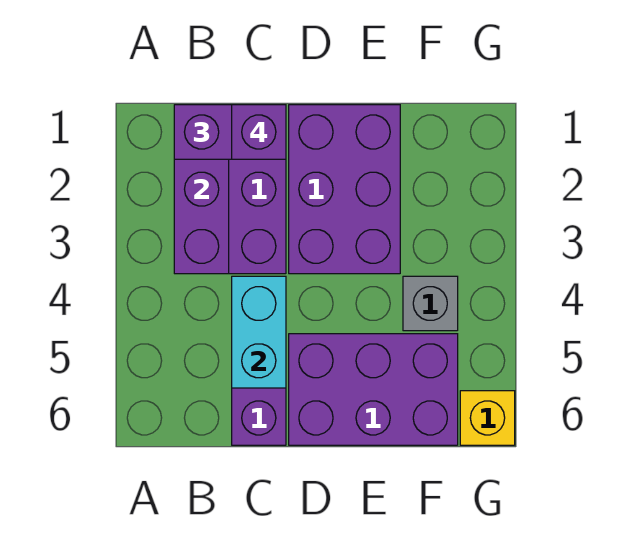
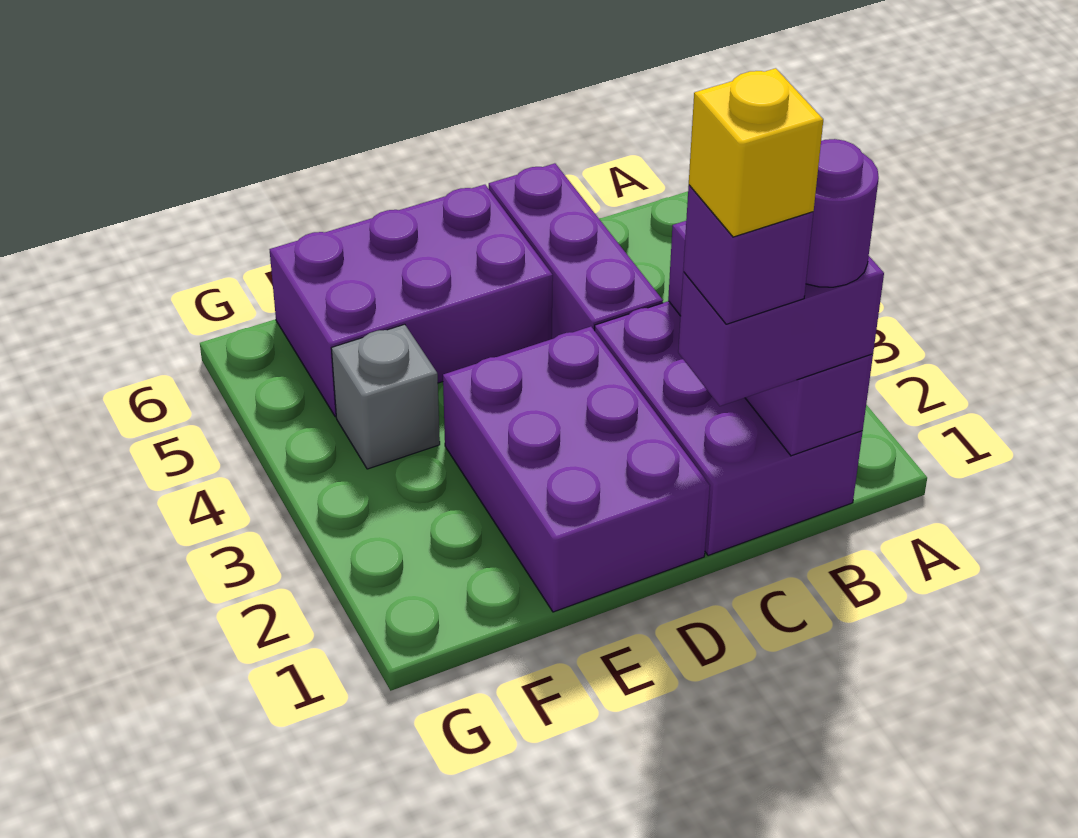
none -> purple 1x1 round brick [806,139,879,287]
cyan 1x2 brick [232,276,286,388] -> none
yellow 1x1 brick [460,391,515,445] -> yellow 1x1 brick moved to [689,68,823,237]

